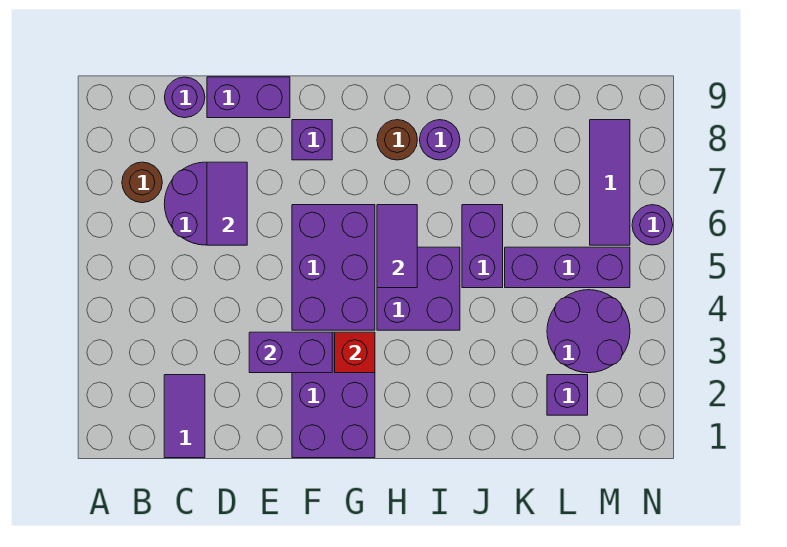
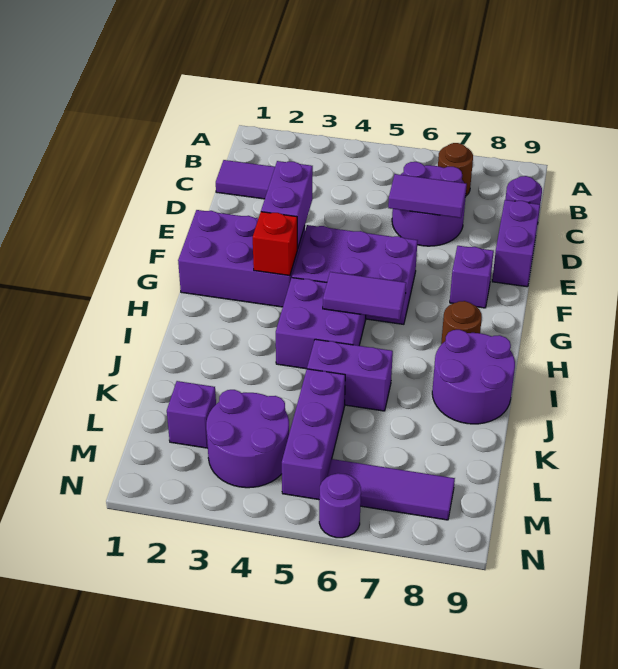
purple 1x1 round brick [420,120,460,160] -> purple 2x2 round brick [432,330,515,424]

